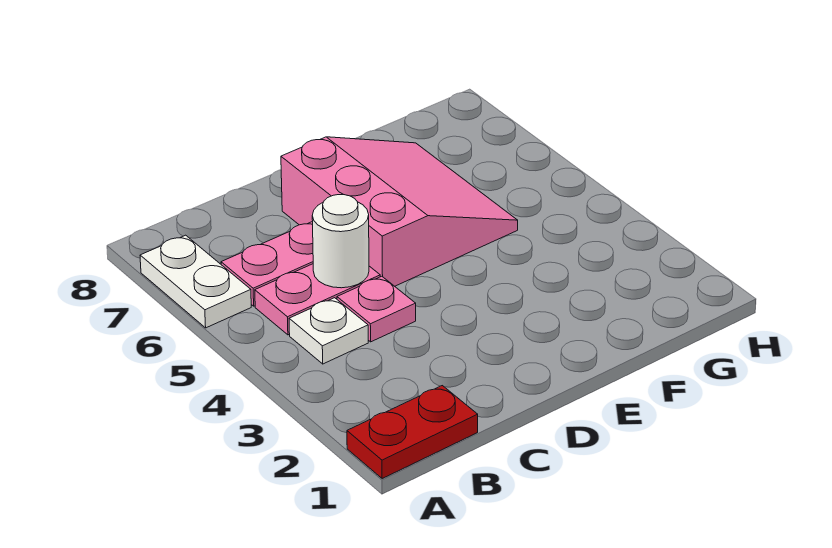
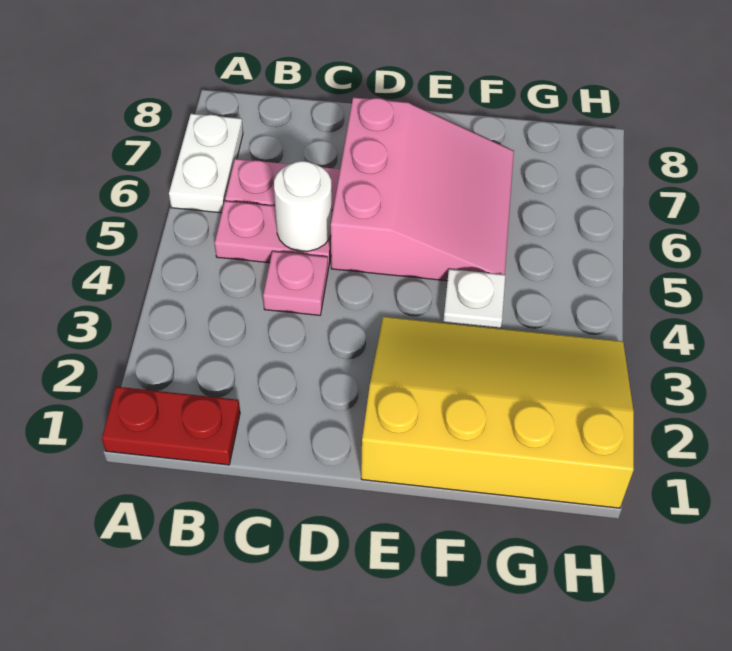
white 1x1 plate [289,298,368,364] -> white 1x1 plate moved to [443,269,505,329]
none -> yellow 3x4 slope [361,317,634,508]

